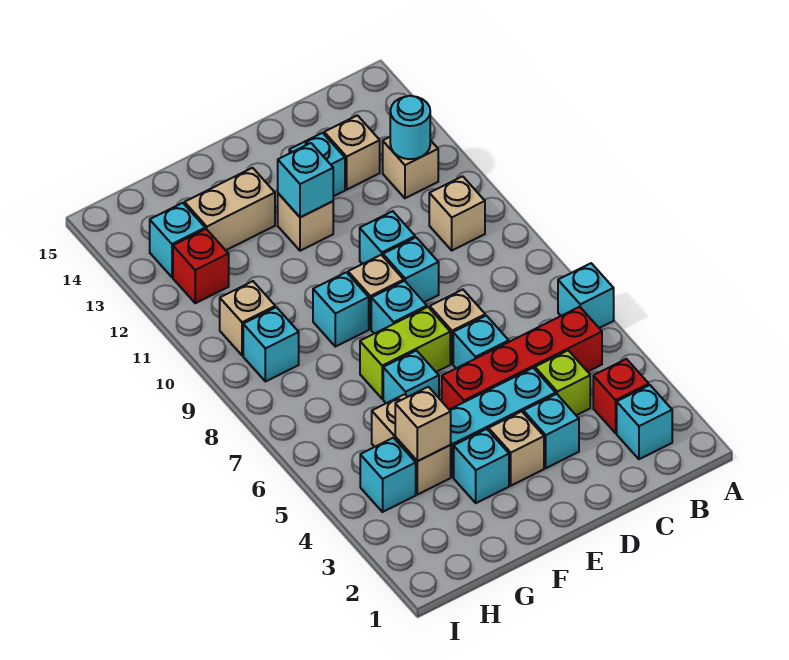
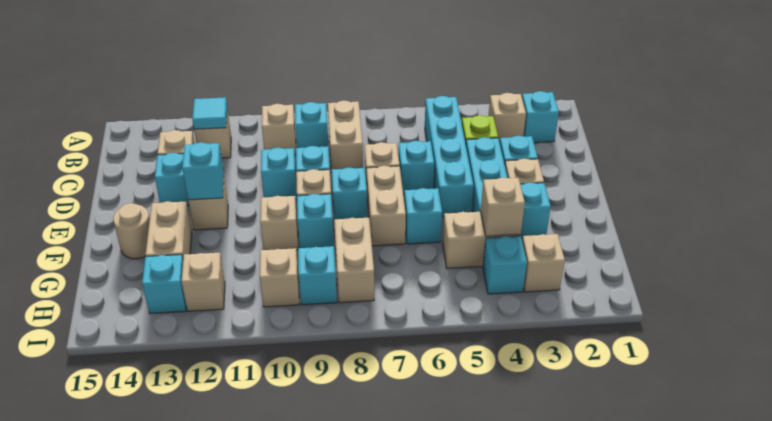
cyan 1x1 brick [558,263,614,328] -> cyan 1x1 brick moved to [295,102,328,148]
red 1x1 brick [593,359,649,433] -> tan 1x1 brick [489,93,526,142]
red 1x4 brick [442,307,602,410] -> cyan 1x4 brick [425,96,474,217]
none -> tan 1x2 brick [328,101,363,172]
cyan 1x1 round brick [390,96,430,159] -> cyan 1x1 tile [192,97,227,129]
lime 1x2 brick [360,307,450,399] -> tan 1x2 brick [367,166,406,246]
none -> tan 1x1 brick [260,196,298,250]
none -> tan 1x1 round brick [113,203,150,259]
none -> tan 1x2 brick [334,218,374,303]
none -> tan 1x1 brick [522,234,565,292]
red 1x1 brick [173,229,229,303] -> tan 1x1 brick [181,253,225,311]

